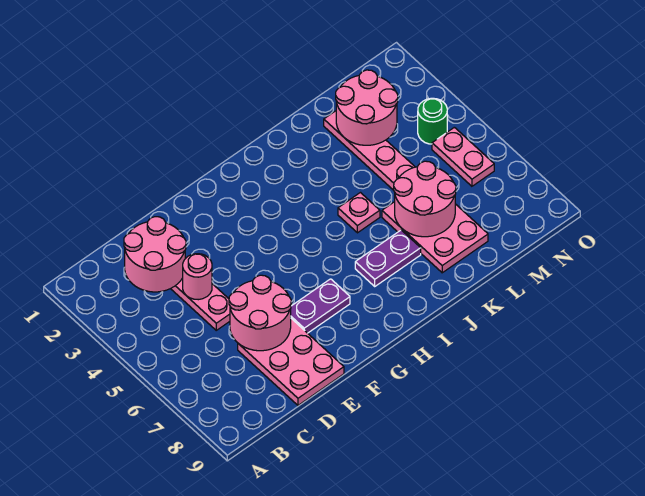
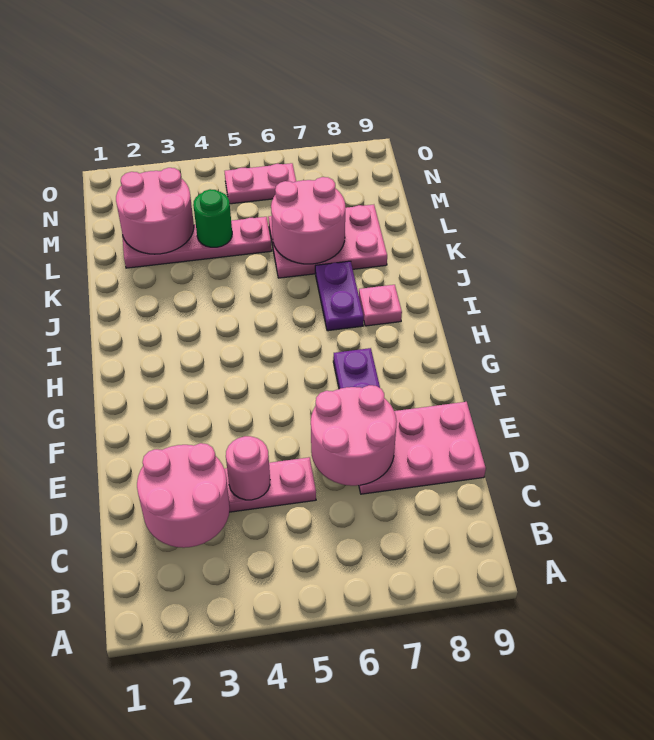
pink 1x1 plate [338,193,380,233] -> pink 1x1 plate moved to [359,285,402,326]
green 1x1 round brick [418,98,447,144] -> green 1x1 round brick moved to [193,189,232,247]

